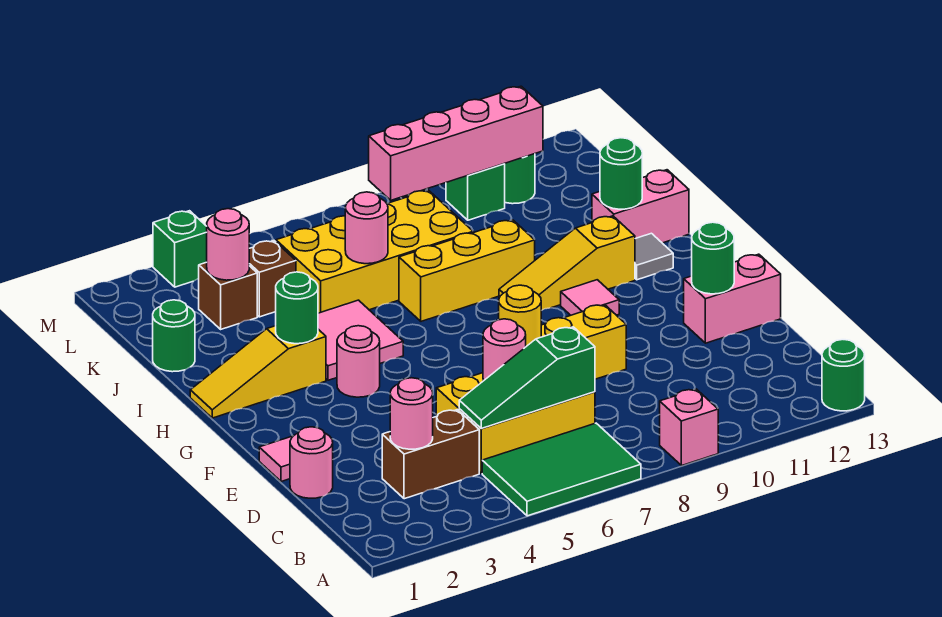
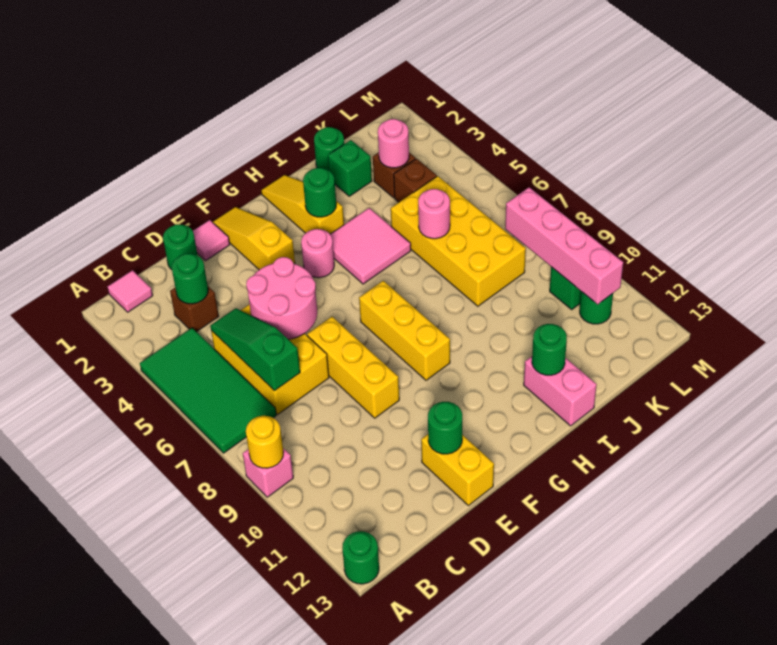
green 2x3 tile [482,423,641,516] -> green 2x4 tile [140,328,276,453]
brown 1x2 brick [382,410,479,499] -> brown 1x1 brick [170,286,219,332]
pink 1x1 round brick [390,378,433,449] -> green 1x1 round brick [172,254,208,304]
pink 1x1 round brick [290,427,333,498] -> green 1x1 round brick [163,224,197,270]
pink 1x1 round brick [483,319,526,381] -> pink 2x2 round brick [246,257,317,339]
yellow 1x1 round brick [499,285,541,346] -> yellow 1x1 round brick moved to [246,416,284,468]
pink 1x2 brick [684,254,781,343] -> yellow 1x2 brick [421,434,494,506]
pink 1x1 tile [561,280,619,315] -> pink 1x1 tile moved to [108,270,153,312]
yellow 1x3 slope [499,216,635,311] -> yellow 1x3 slope moved to [213,207,295,270]
grey 1x1 tile [635,233,673,280] -> none
yellow 1x3 brick [399,220,535,321] -> yellow 1x3 brick moved to [359,281,450,380]
green 1x1 brick [153,211,207,287] -> green 1x1 brick moved to [328,140,372,196]

